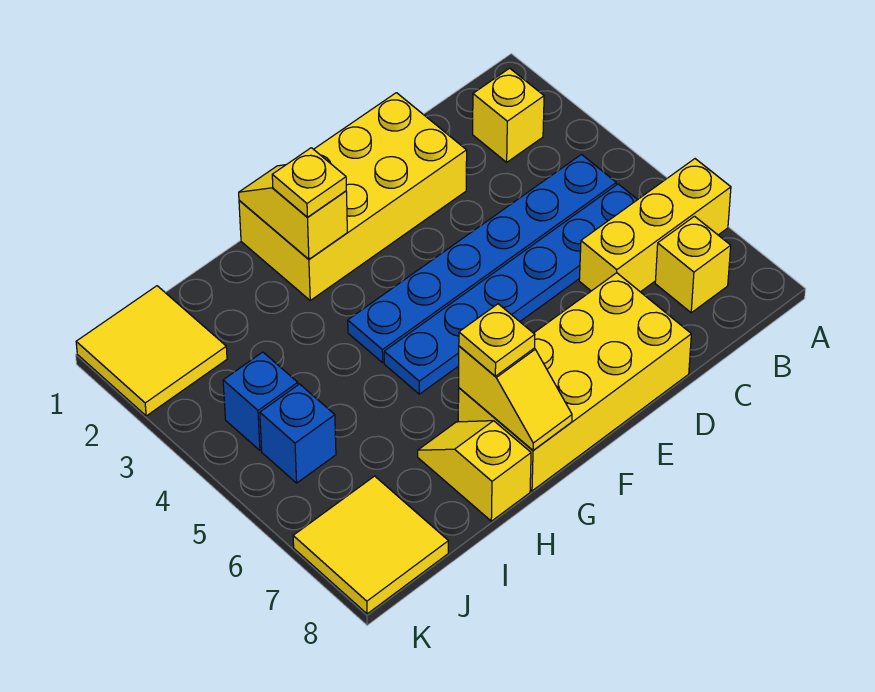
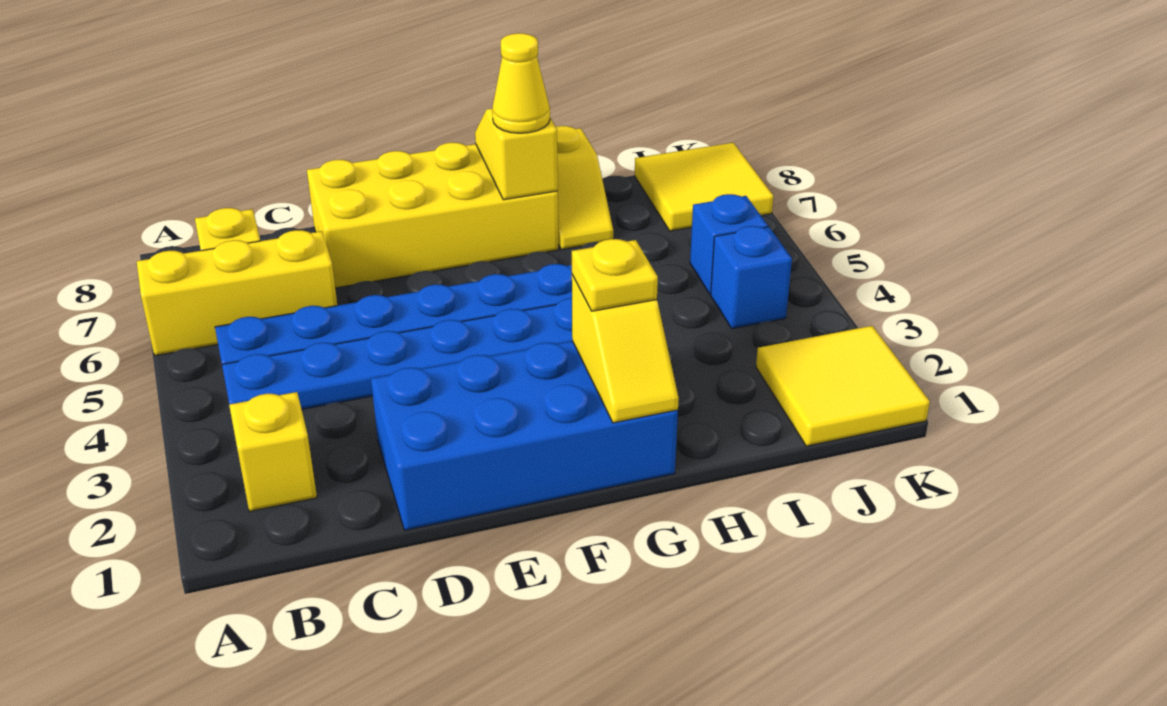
yellow 2x4 brick [239,93,467,300] -> blue 2x4 brick [371,341,678,530]
yellow 1x1 plate [459,304,535,376] -> yellow 1x1 cone [492,33,550,133]

